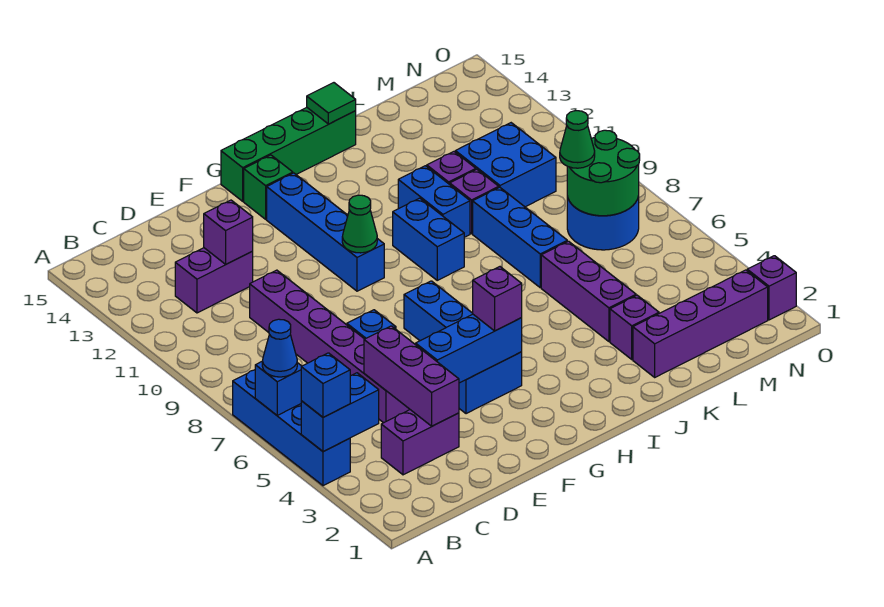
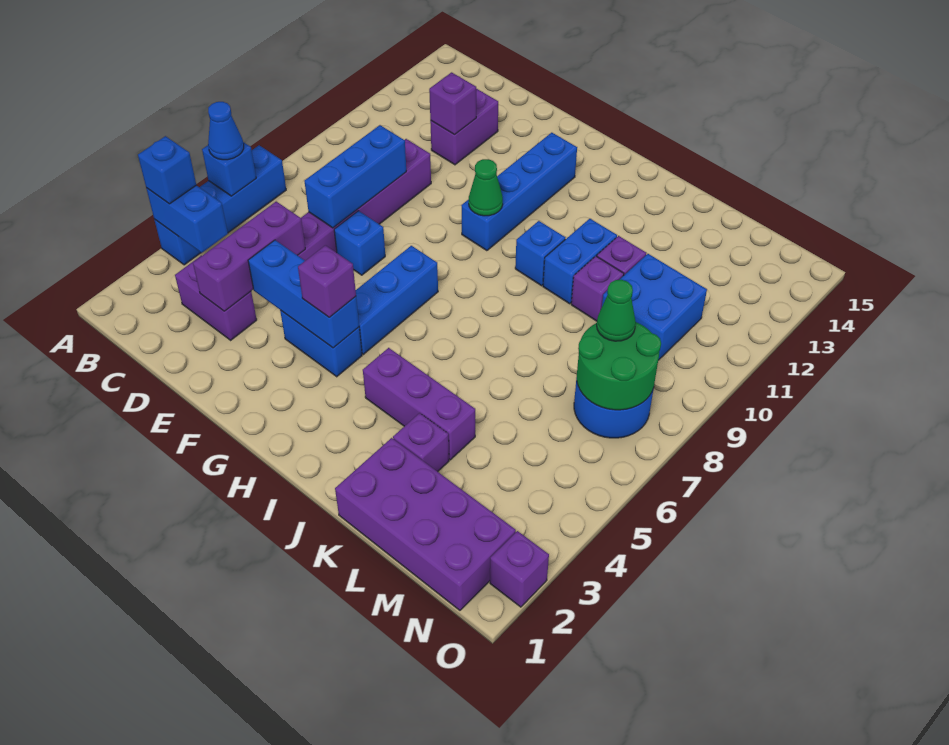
purple 1x2 brick [175,248,253,313] -> purple 1x2 brick turned to [430,89,498,165]
green 1x1 brick [244,155,293,219] -> none
green 1x4 brick [221,108,356,201] -> none
blue 1x2 brick [393,198,464,280] -> blue 1x1 brick [515,221,566,286]
green 1x1 tile [307,83,356,124] -> none
purple 1x4 brick [633,270,768,377] -> purple 2x4 brick [335,438,516,610]
purple 1x3 brick [541,241,636,341] -> purple 1x3 brick turned to [363,348,475,460]
blue 1x3 brick [473,187,567,288] -> blue 1x3 brick moved to [304,125,406,228]

